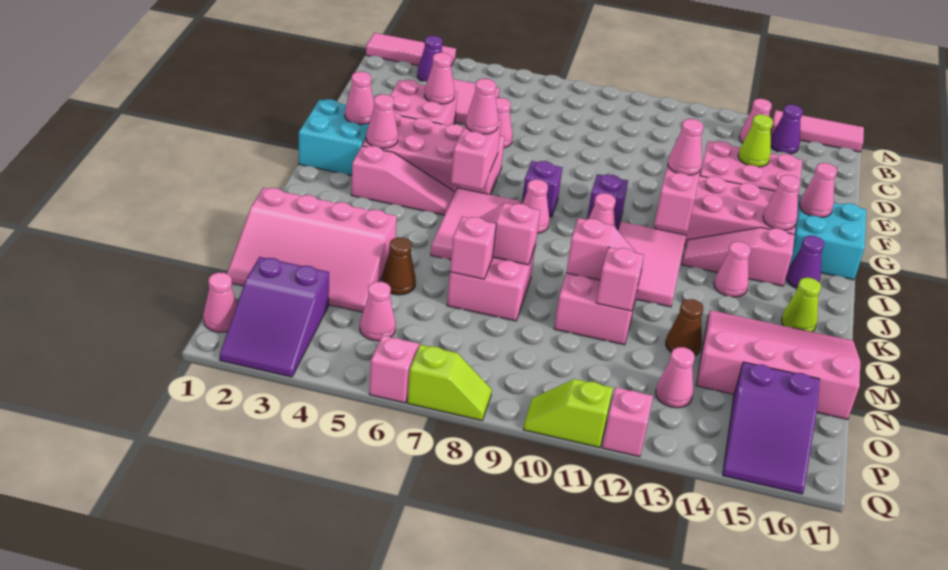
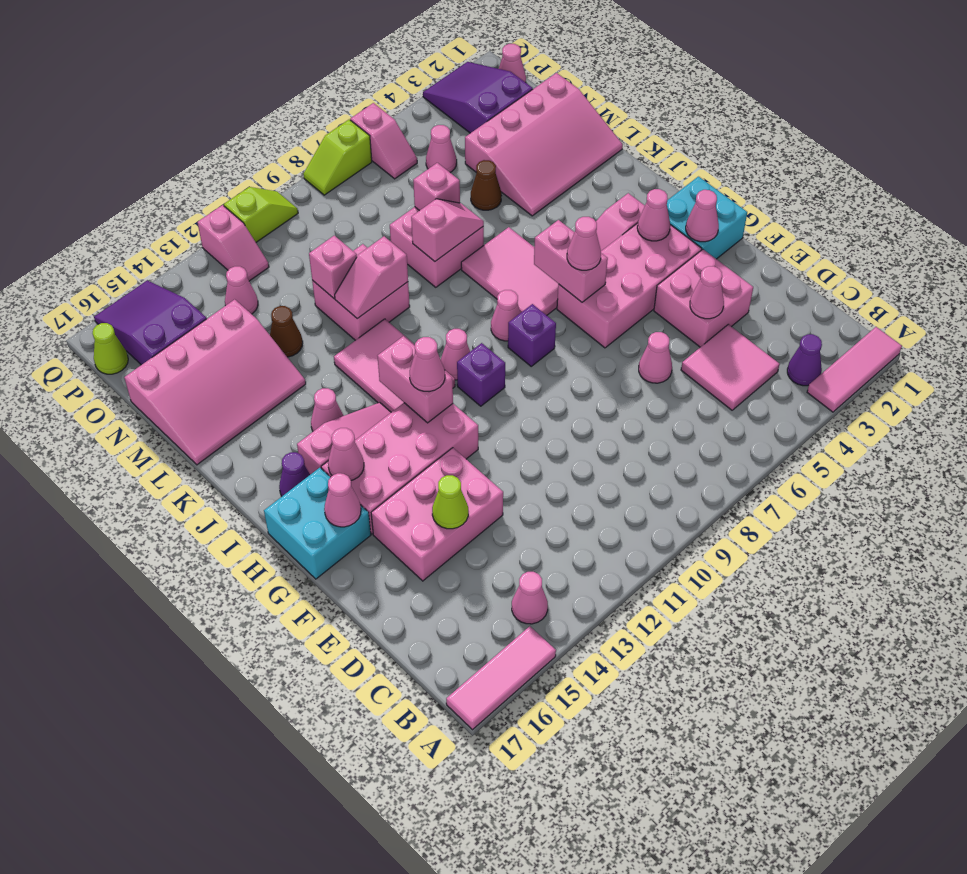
purple 1x1 cone [771,105,803,154] -> none
lime 1x1 cone [781,278,821,332] -> lime 1x1 cone moved to [92,323,128,374]
pink 3x4 slope [227,188,397,312] -> pink 3x4 slope turned to [465,73,623,216]

